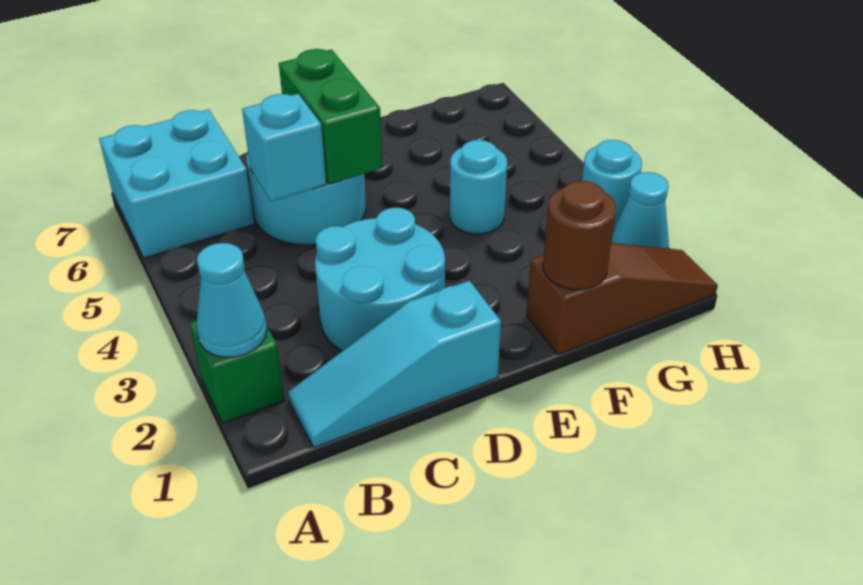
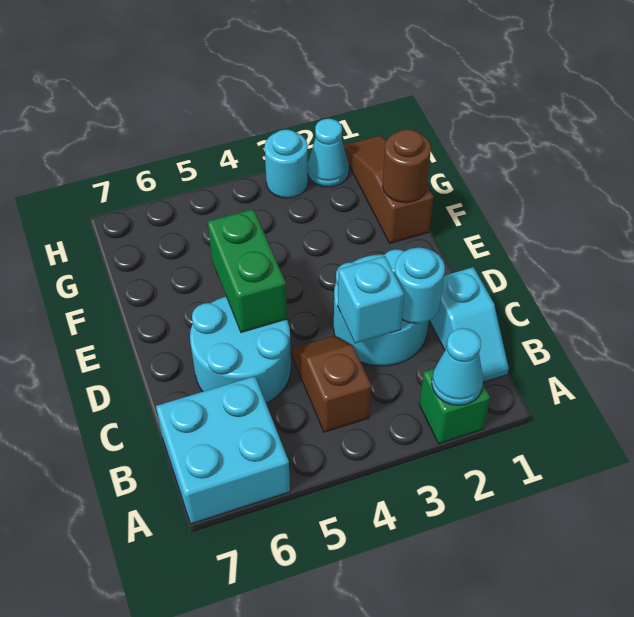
cyan 1x3 slope [288,281,501,448] -> cyan 1x2 slope [429,267,509,382]
none -> brown 1x2 slope [291,336,372,432]
cyan 1x1 brick [242,94,326,201] -> cyan 1x1 brick moved to [338,256,404,343]
green 1x2 brick [279,49,382,184] -> green 1x2 brick turned to [208,209,287,332]
cyan 1x1 round brick [450,140,507,234] -> cyan 1x1 round brick moved to [395,248,445,324]

